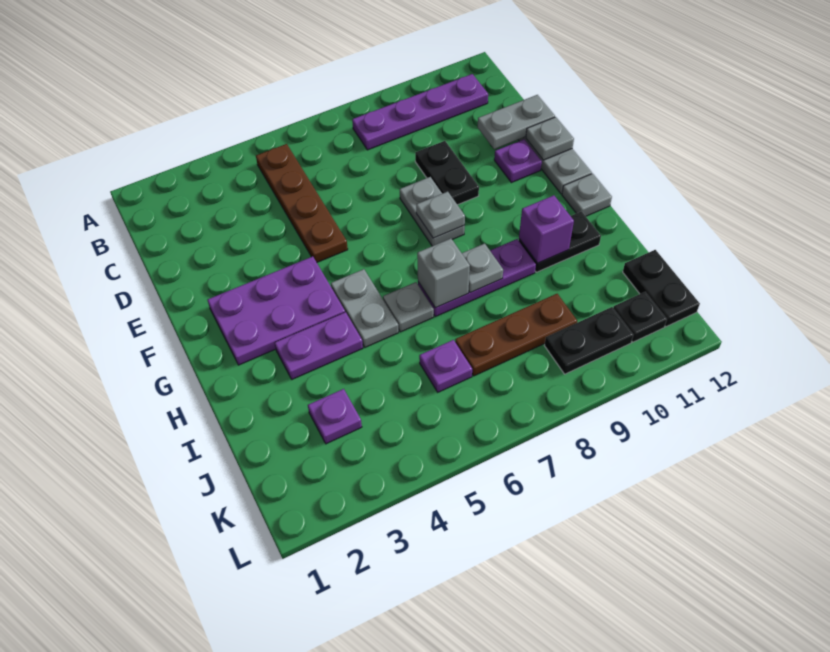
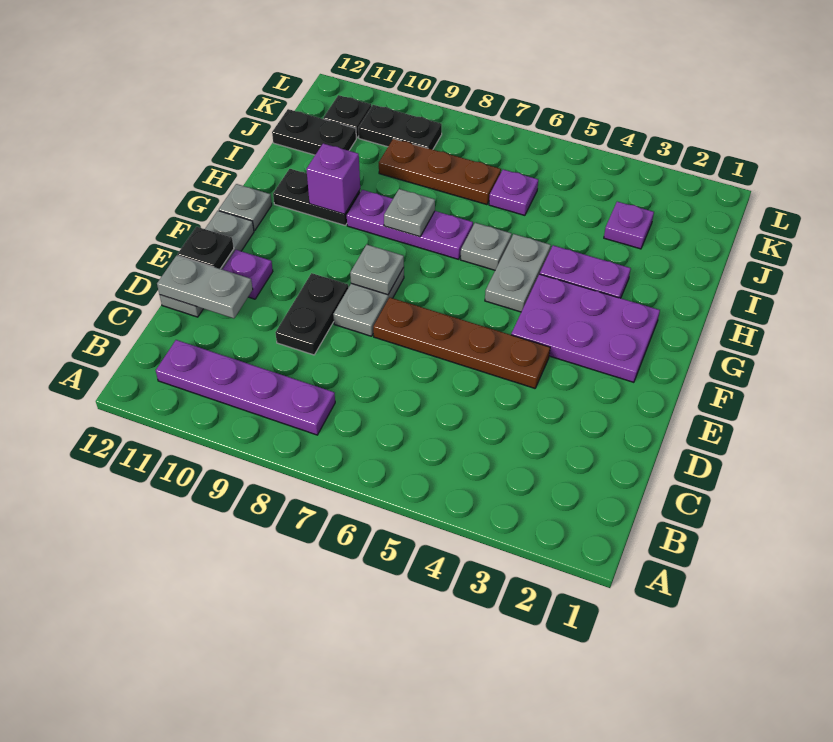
brown 1x4 plate [256,144,348,262] -> brown 1x4 plate turned to [373,297,550,388]
grey 1x1 plate [526,117,574,160] -> black 1x1 plate [178,227,234,269]
grey 1x1 brick [417,239,470,308] -> none
black 1x2 plate [623,250,700,327] -> black 1x2 plate turned to [272,109,356,155]

